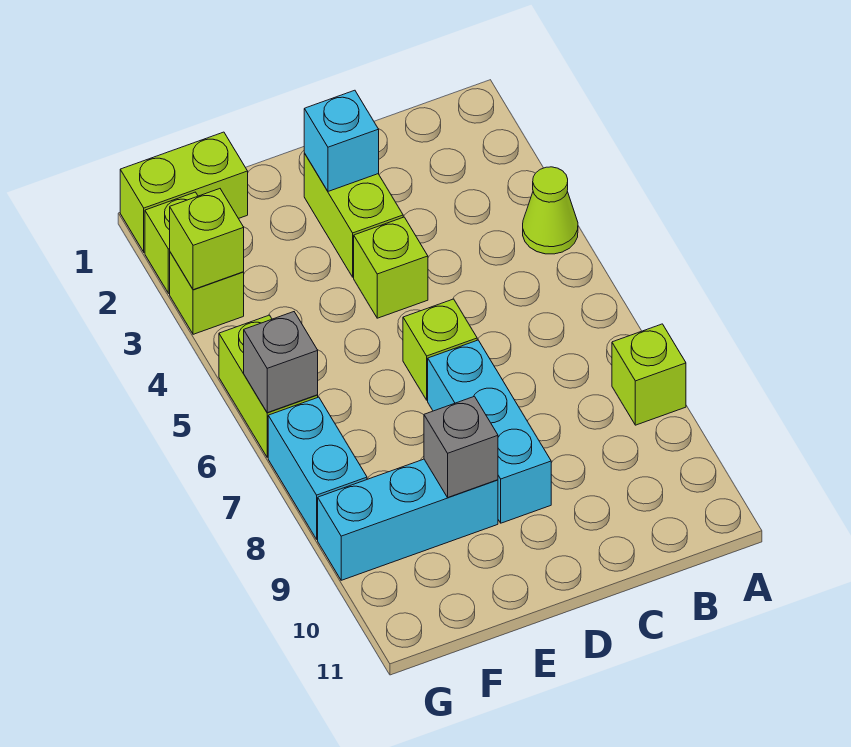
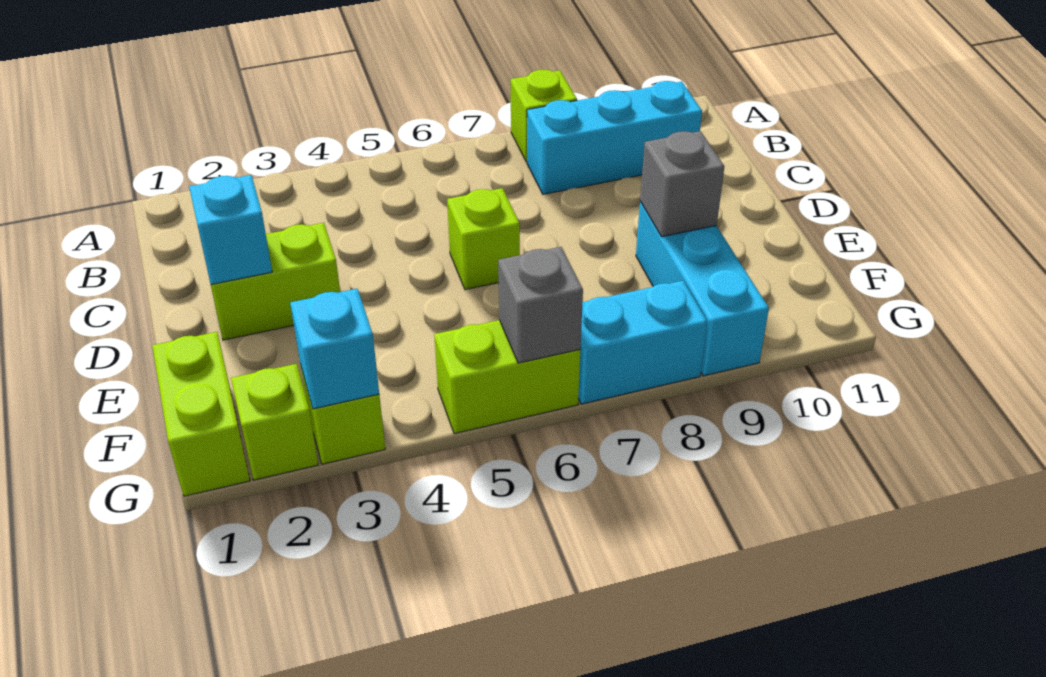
lime 1x1 cone [523,167,578,254] -> none
lime 1x1 brick [354,217,428,318] -> none
cyan 1x3 brick [428,340,551,523] -> cyan 1x3 brick moved to [527,81,702,194]
lime 1x1 brick [170,189,244,290] -> cyan 1x1 brick [290,289,379,409]

